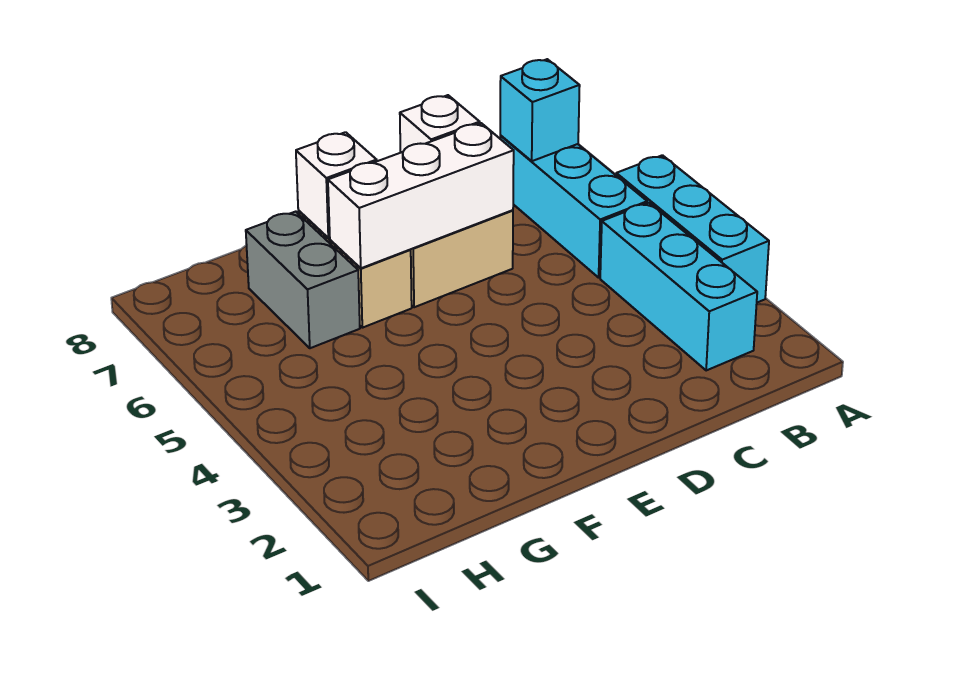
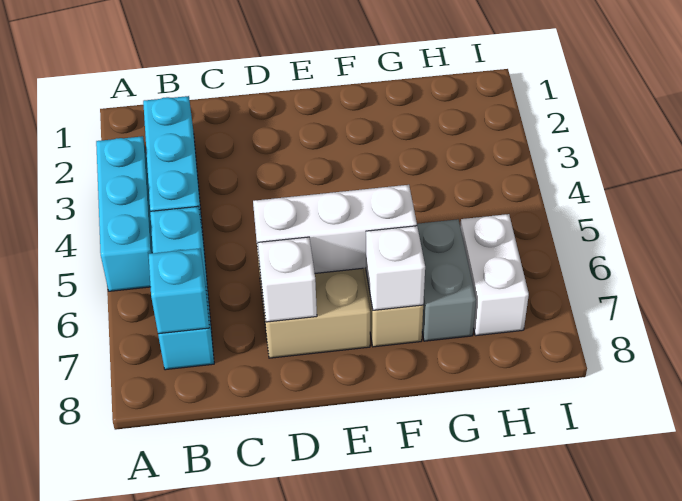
none -> white 1x2 brick [460,214,529,336]

